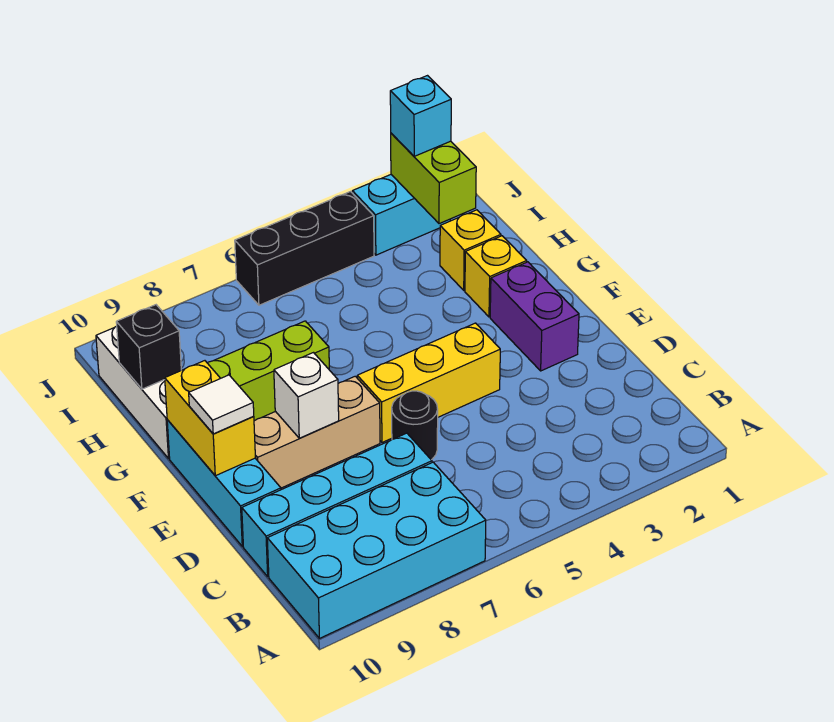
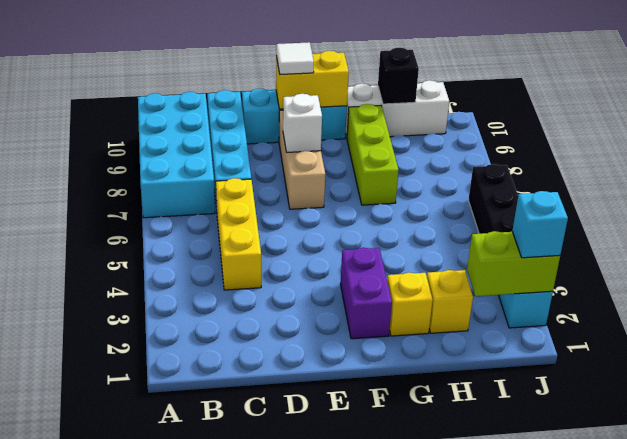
black 1x1 round brick [392,391,438,460] -> none
purple 1x2 brick [490,262,579,371] -> purple 1x2 brick turned to [340,248,392,339]
yellow 1x3 brick [357,323,500,442] -> yellow 1x3 brick moved to [216,178,261,290]

